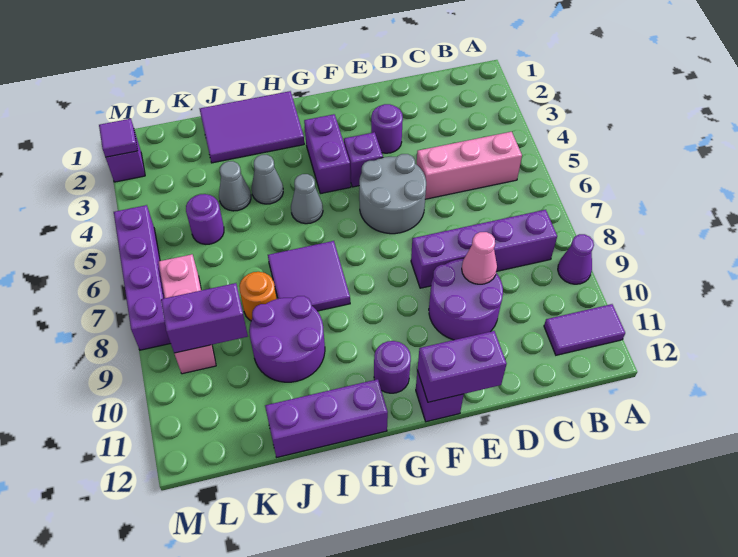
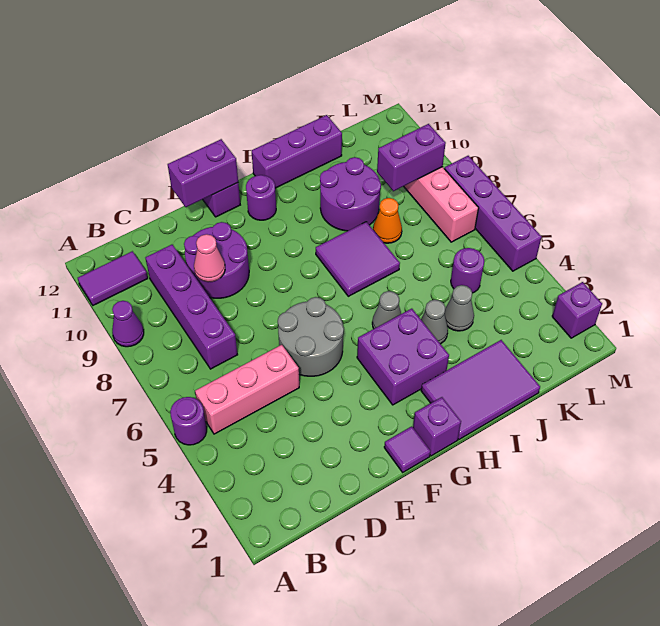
purple 1x4 brick [411,210,557,288] -> purple 1x4 brick turned to [145,245,238,369]
purple 1x1 round brick [371,104,403,153] -> purple 1x1 round brick moved to [170,397,207,445]
purple 1x1 brick [344,132,383,187] -> purple 1x1 brick moved to [413,397,461,456]
purple 1x2 brick [304,114,351,194] -> purple 2x2 brick [357,309,449,405]
orange 1x1 round brick [239,272,277,321] -> orange 1x1 cone [373,198,402,243]
purple 1x1 tile [99,119,138,157] -> purple 1x1 tile moved to [384,426,430,472]

